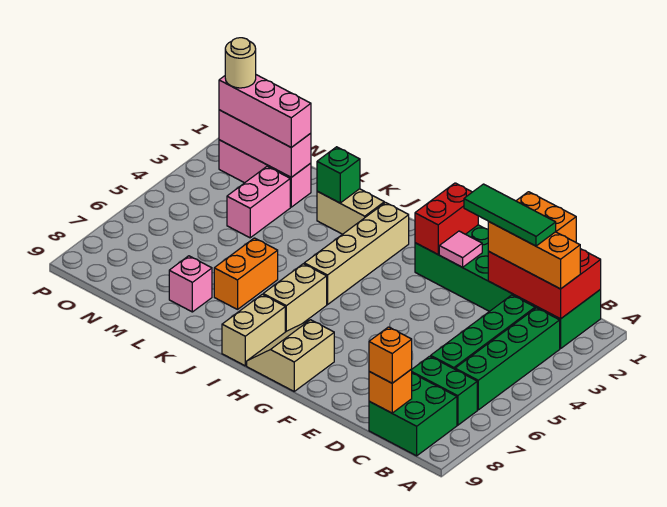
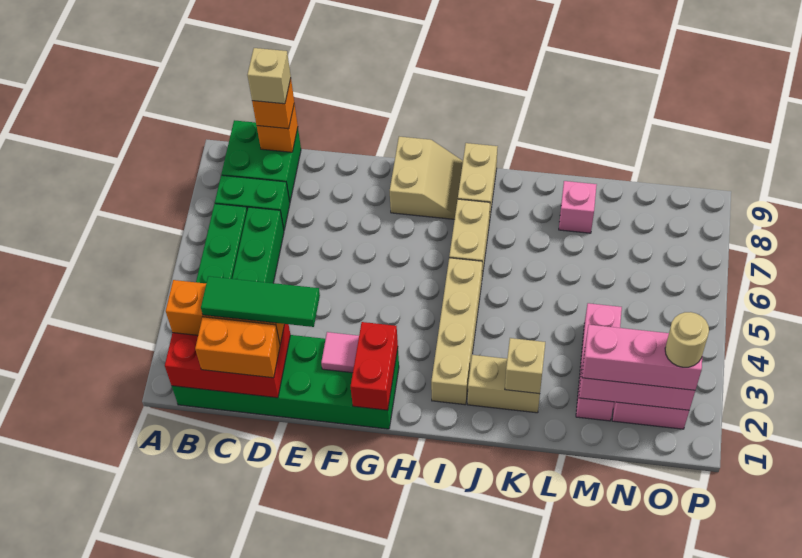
none -> tan 1x1 brick [247,48,291,104]
green 1x1 brick [317,147,360,203] -> tan 1x1 brick [505,338,545,394]
orange 1x2 brick [214,238,278,309] -> none

